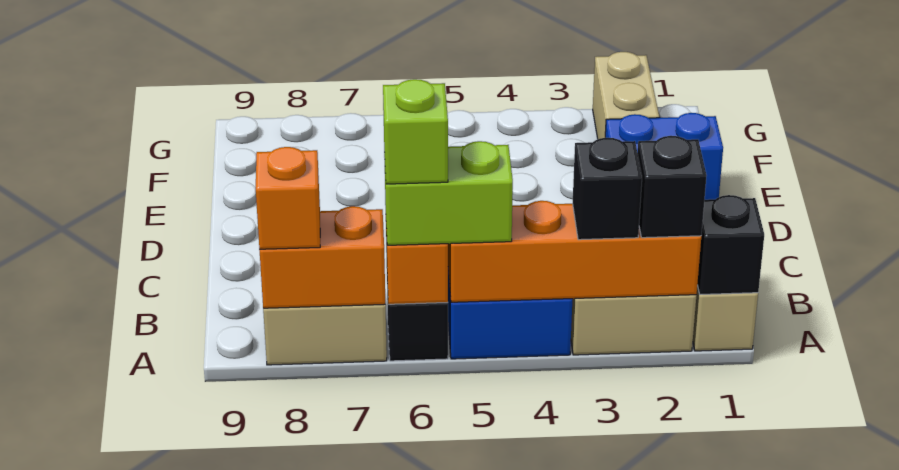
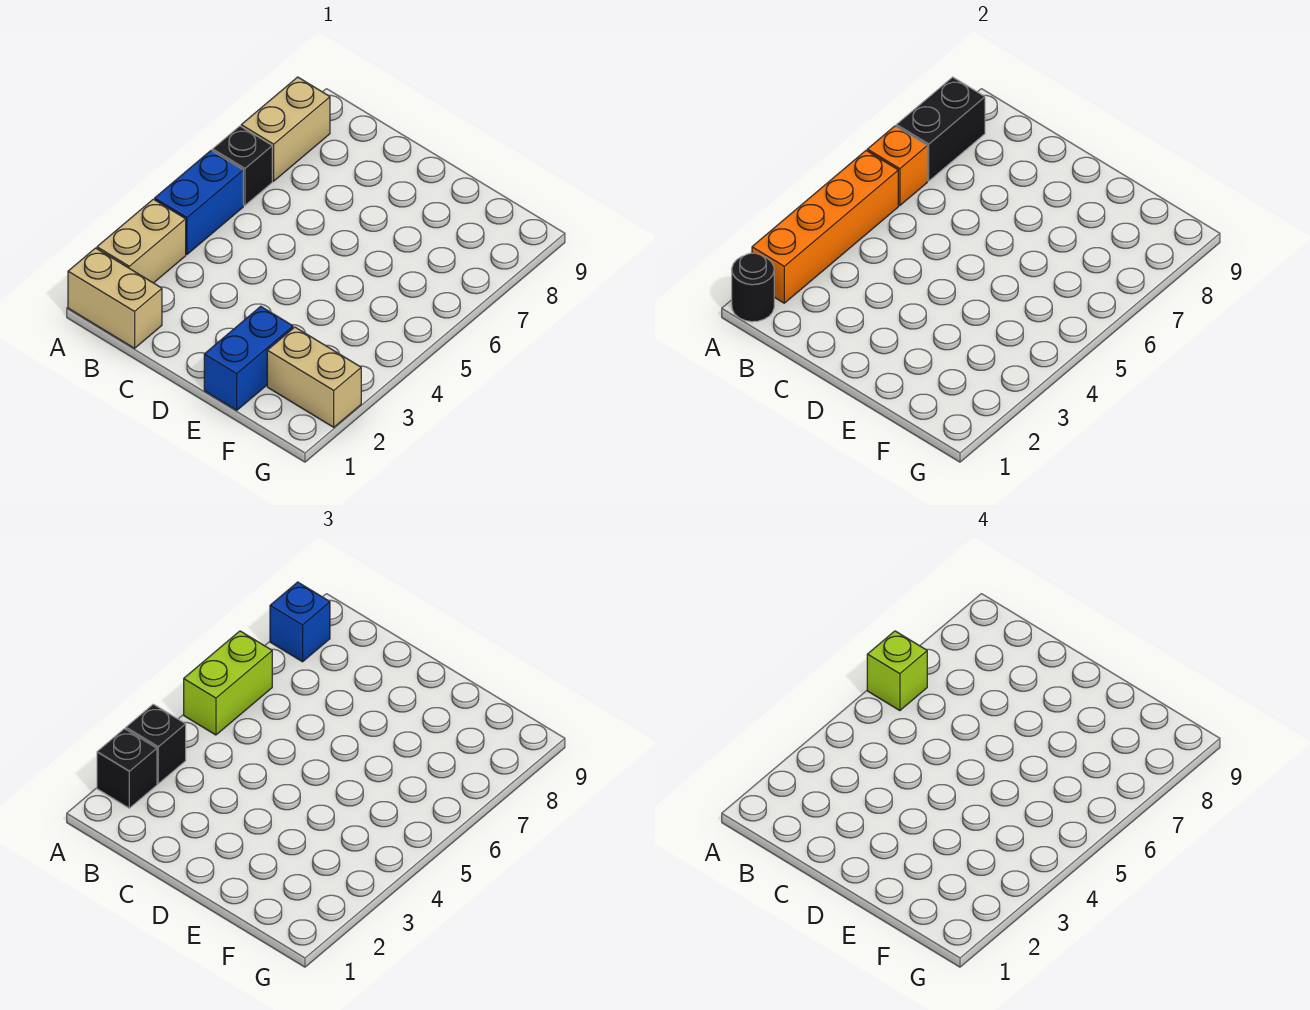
black 1x1 brick [697,195,764,294] -> black 1x1 round brick [732,253,774,322]
orange 1x2 brick [259,206,385,308] -> black 1x2 brick [896,77,985,181]
orange 1x1 brick [256,147,320,249] -> blue 1x1 brick [270,582,330,662]

